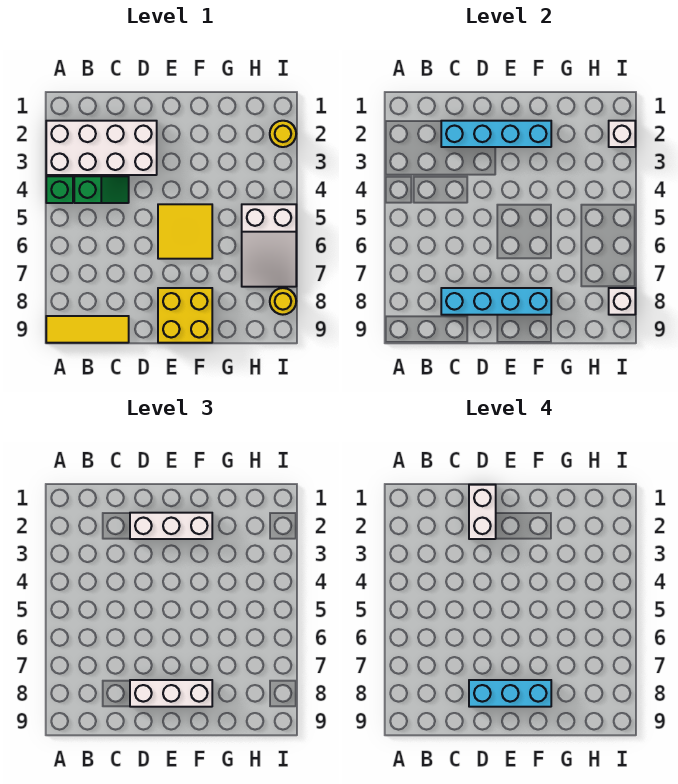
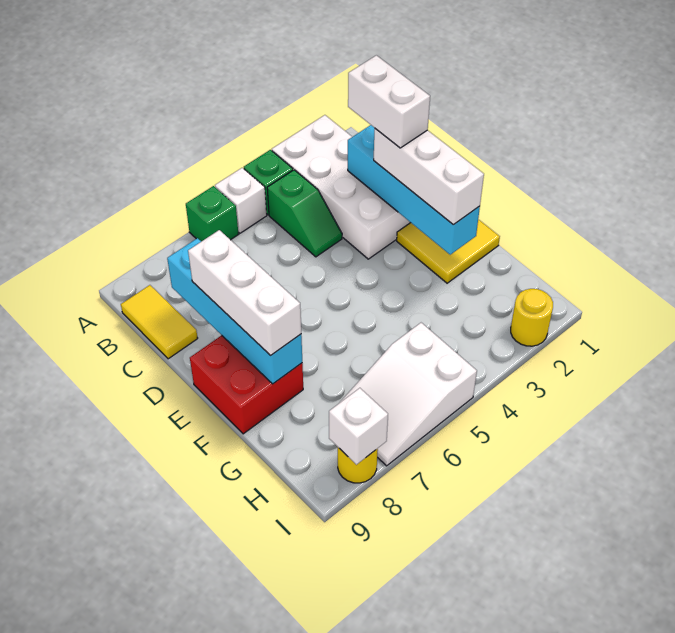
none -> green 1x1 brick [186,186,238,242]
yellow 1x3 tile [46,316,129,343] -> yellow 1x2 tile [121,285,198,359]
white 1x2 brick [469,485,496,539] -> white 1x2 brick turned to [348,55,430,148]
cyan 1x3 brick [469,680,551,707] -> none
yellow 2x2 tile [158,204,212,259] -> yellow 2x2 tile moved to [397,219,500,283]
yellow 2x2 brick [158,288,212,343] -> red 2x2 brick [190,335,303,434]
white 1x1 brick [609,121,635,147] -> white 1x1 brick moved to [215,168,267,233]

